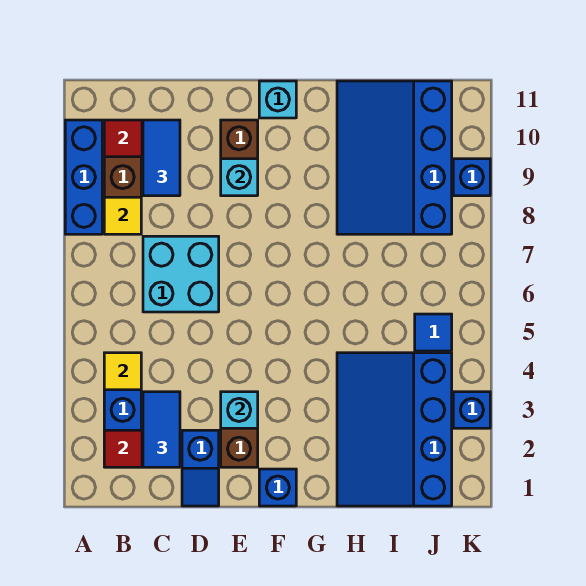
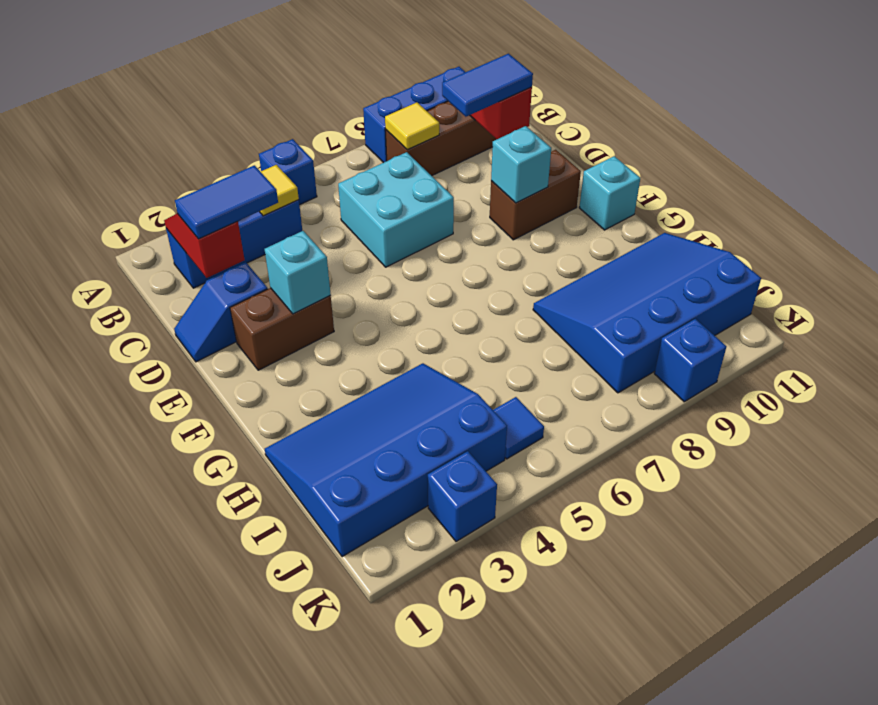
blue 1x1 brick [259,469,296,506] -> blue 1x1 brick moved to [259,139,317,205]

